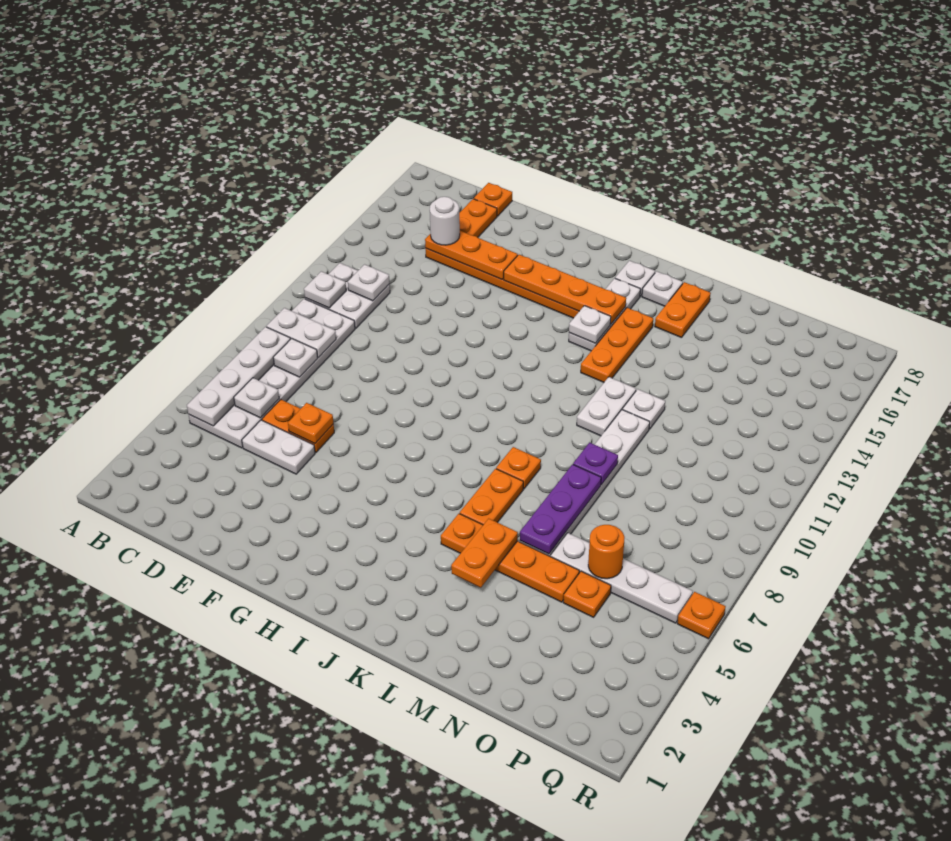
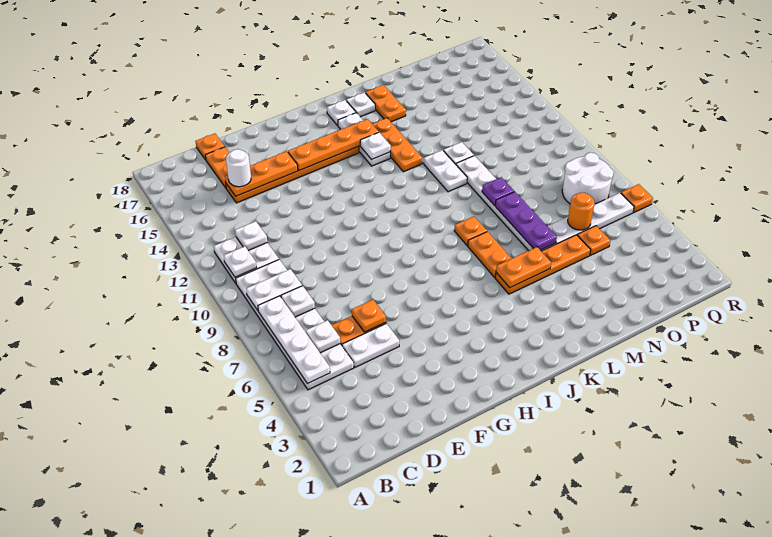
orange 1x2 plate [451,519,518,588] -> orange 1x2 plate turned to [496,247,551,288]
none -> white 2x2 round brick [562,153,614,204]

